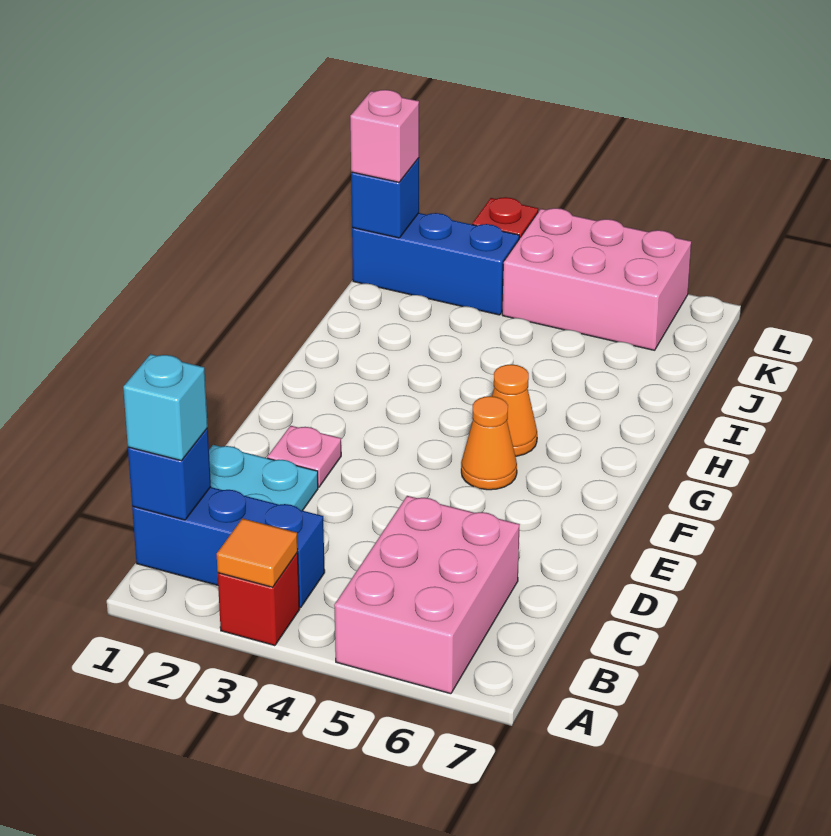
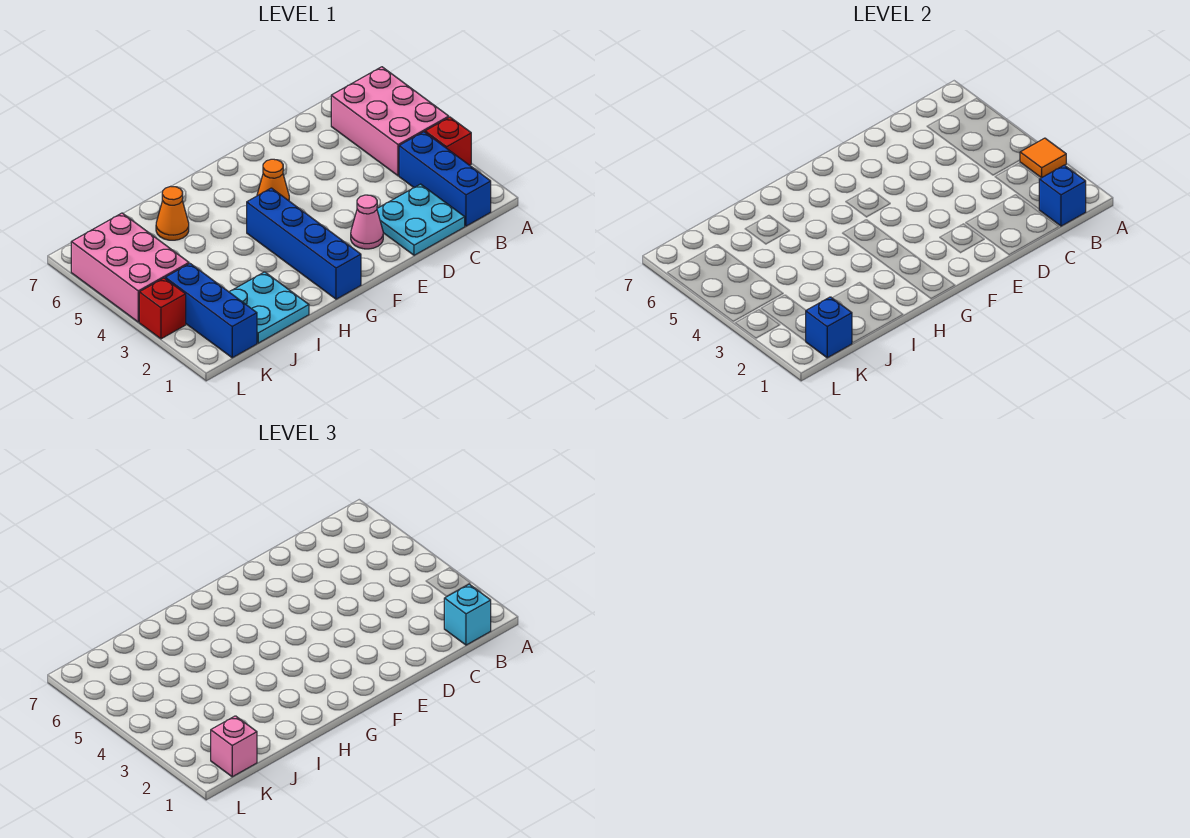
pink 2x3 brick [334,496,520,694] -> pink 2x3 brick turned to [331,67,449,176]
pink 1x1 plate [267,426,341,487] -> pink 1x1 cone [351,195,383,249]
none -> blue 1x4 brick [247,188,361,299]
orange 1x1 cone [492,364,537,456] -> orange 1x1 cone moved to [156,186,189,240]
none -> cyan 2x2 plate [230,272,309,343]

